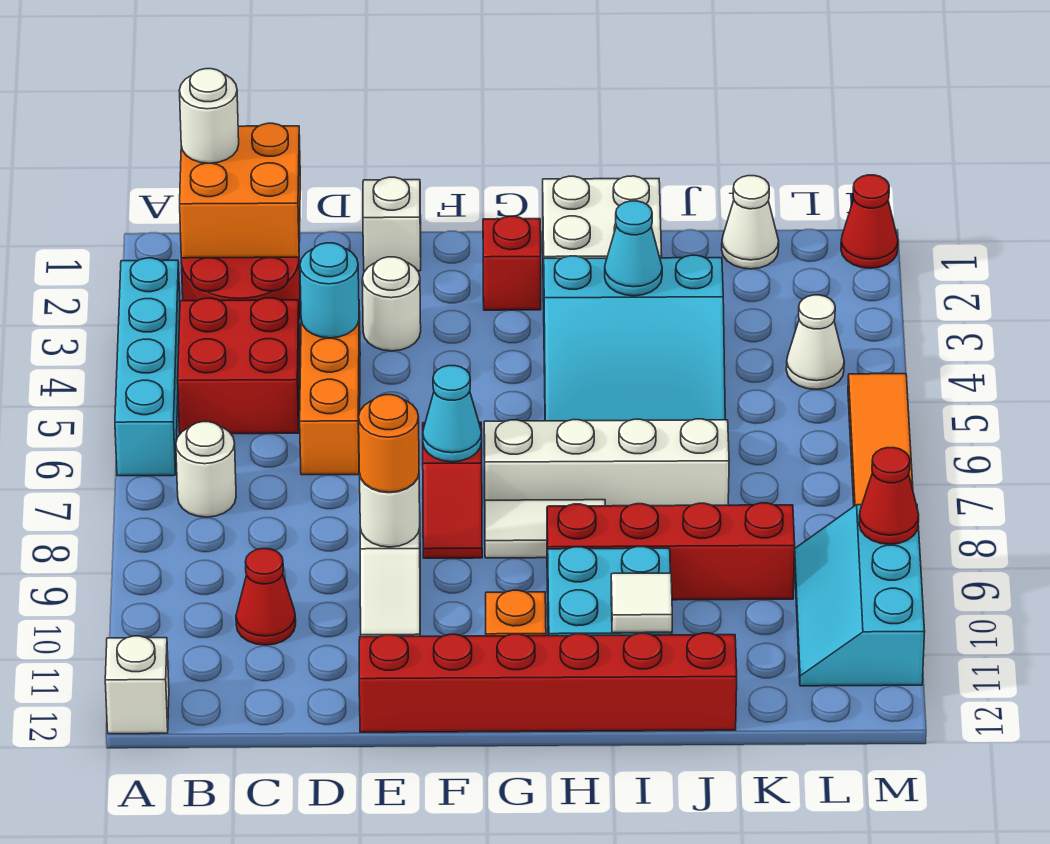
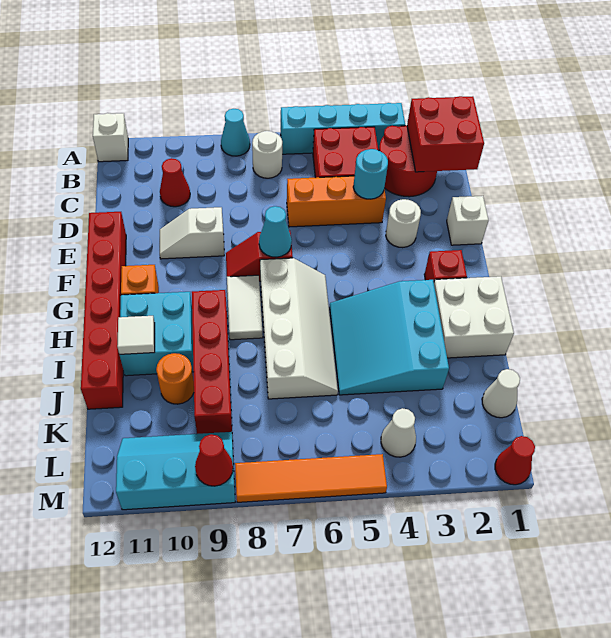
orange 2x2 brick [180,123,300,258] -> red 2x2 brick [407,96,484,172]
white 1x1 round brick [179,69,239,163] -> none
white 1x1 round brick [360,475,420,547] -> none
orange 1x1 round brick [359,395,419,492] -> orange 1x1 round brick moved to [156,353,194,404]
cyan 1x1 cone [605,201,662,296] -> cyan 1x1 cone moved to [221,109,250,156]

